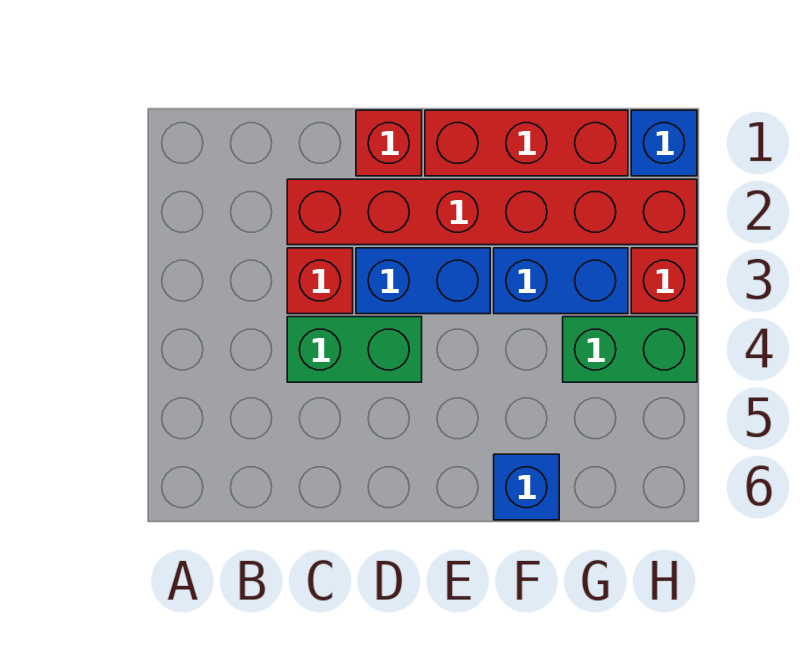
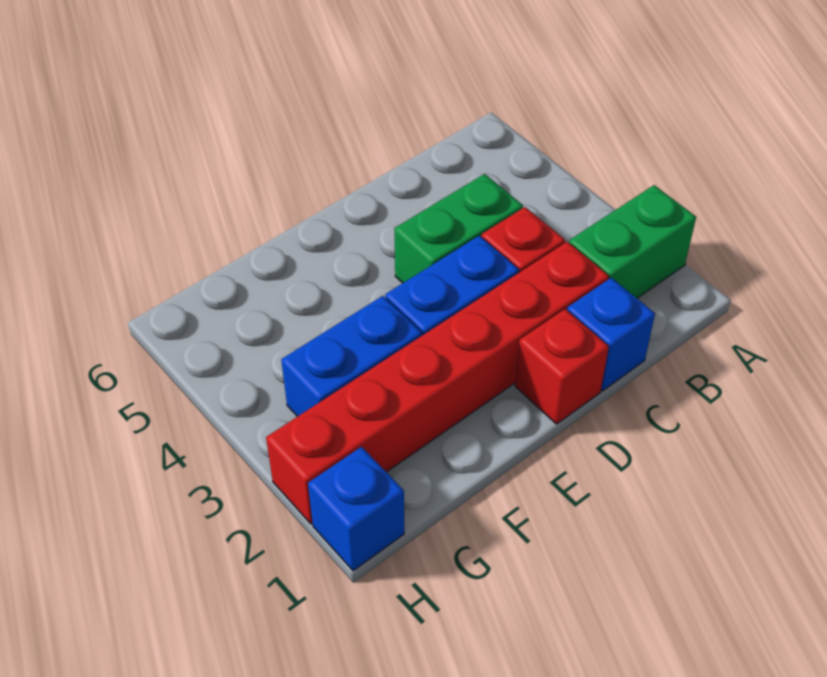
red 1x3 brick [425,110,628,176] -> none
blue 1x1 brick [494,454,559,520] -> blue 1x1 brick moved to [567,278,655,391]
green 1x2 brick [563,317,697,382] -> green 1x2 brick moved to [569,185,696,298]
red 1x1 brick [631,248,697,314] -> none

